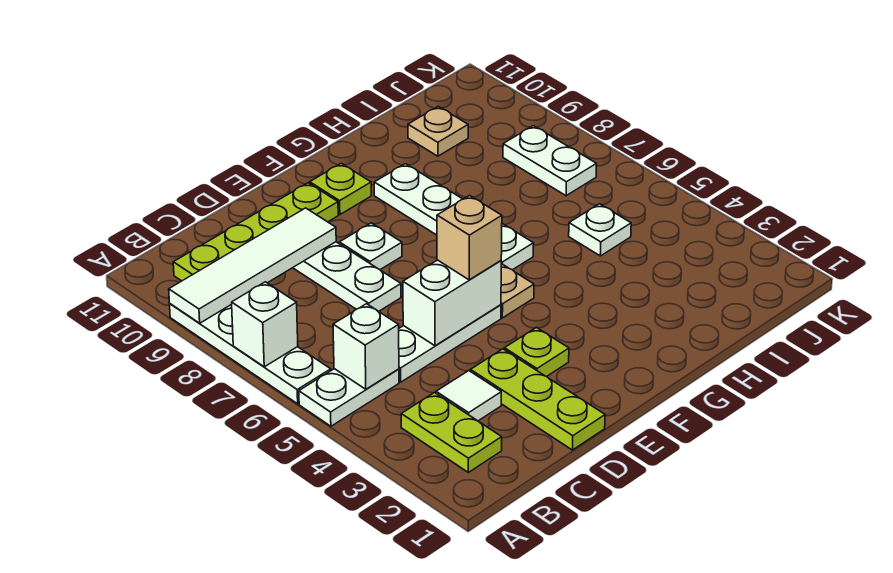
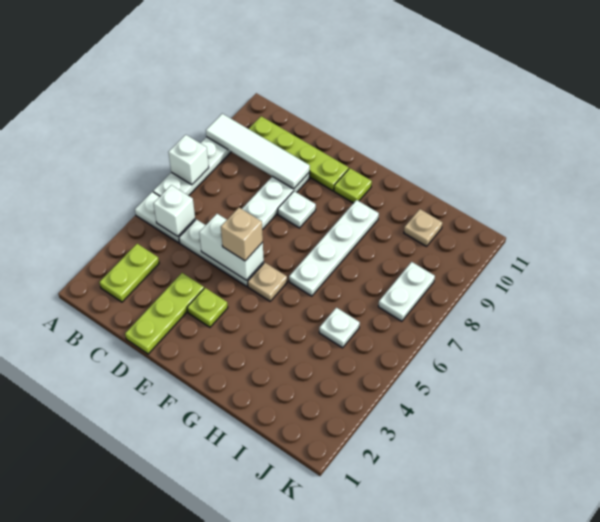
white 1x1 tile [436,371,501,421] -> none

